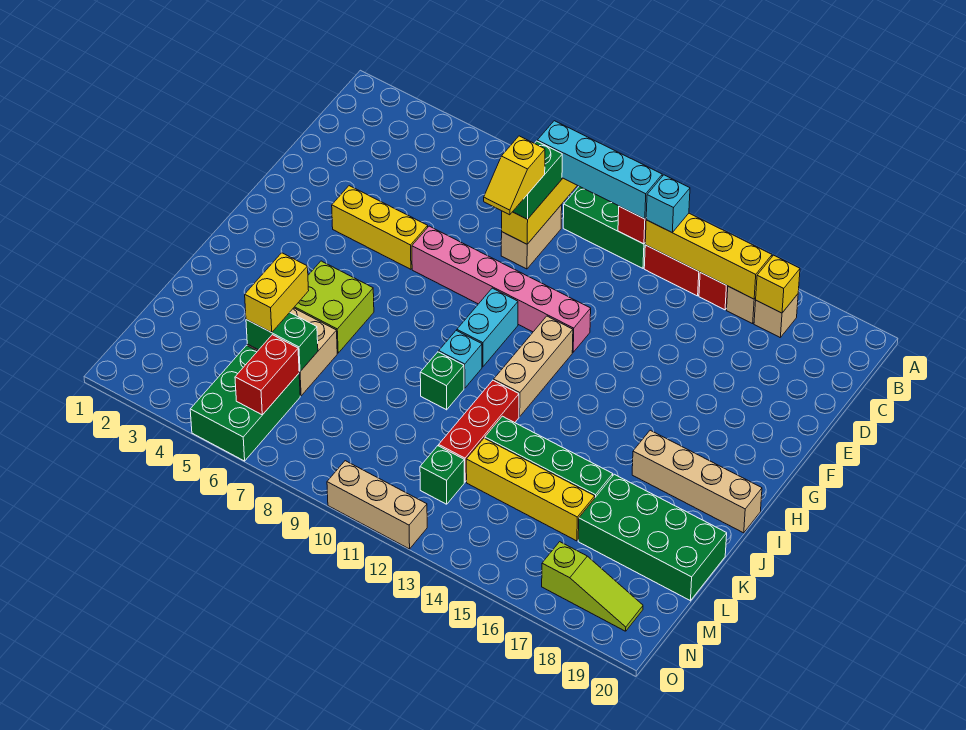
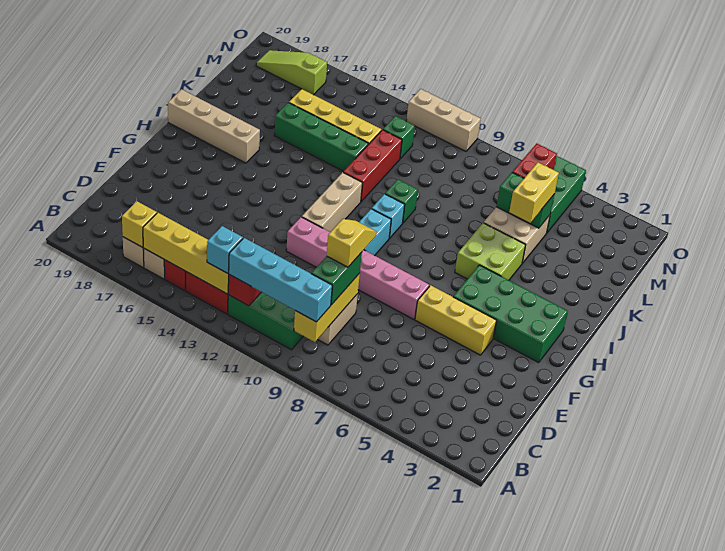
green 2x4 brick [578,474,727,601] -> green 2x4 brick moved to [453,265,568,363]

